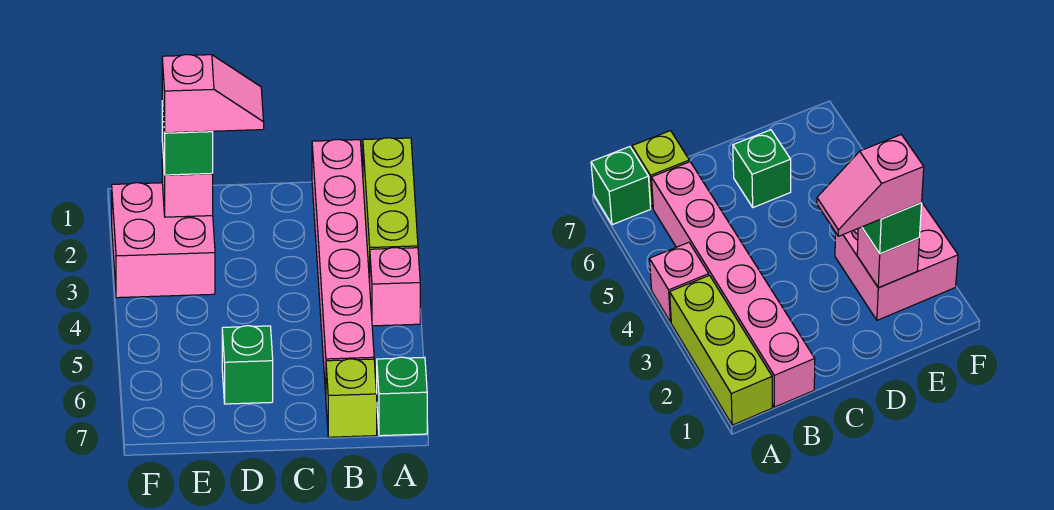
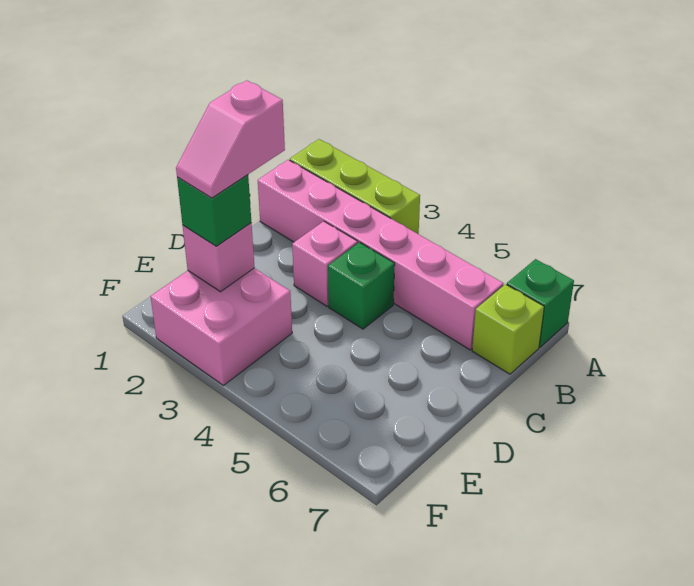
pink 1x1 brick [370,248,420,326] -> pink 1x1 brick moved to [292,221,358,306]
pink 1x2 slope [162,55,264,133] -> pink 1x2 slope turned to [176,80,285,198]
green 1x1 brick [222,326,273,404] -> green 1x1 brick moved to [328,242,395,329]

